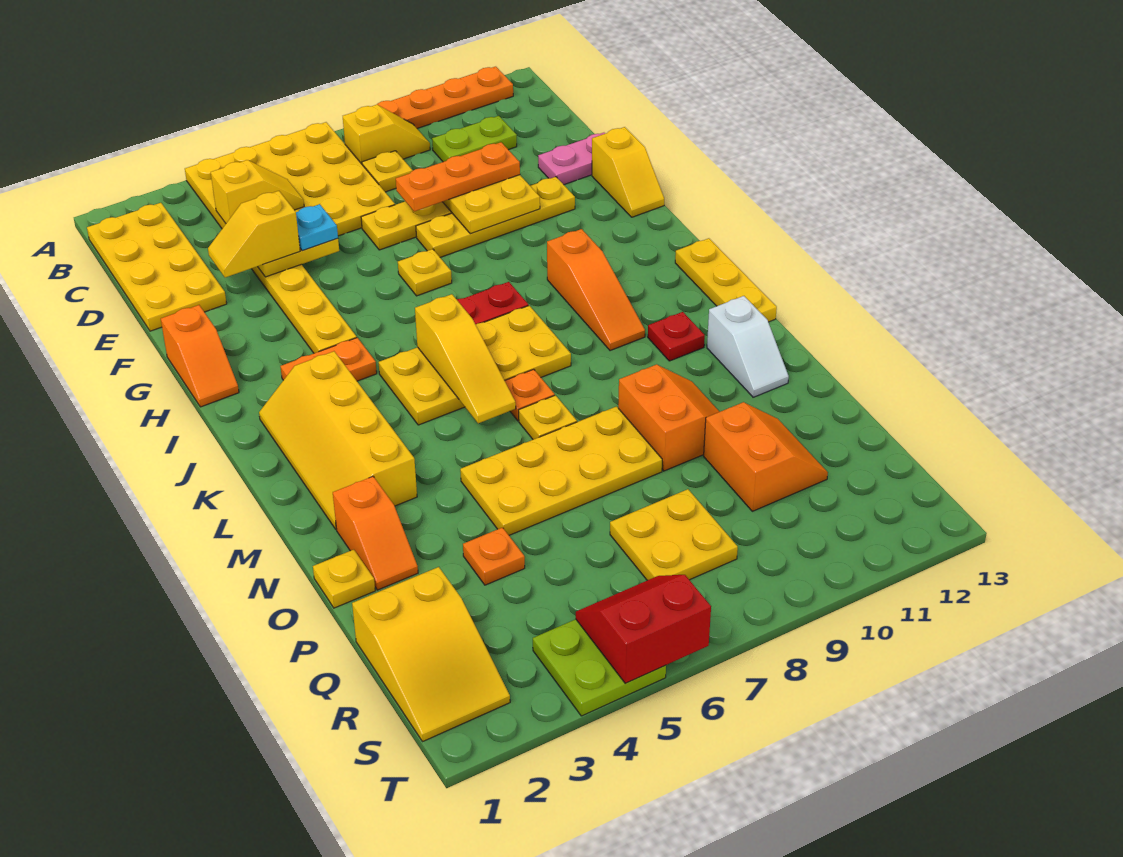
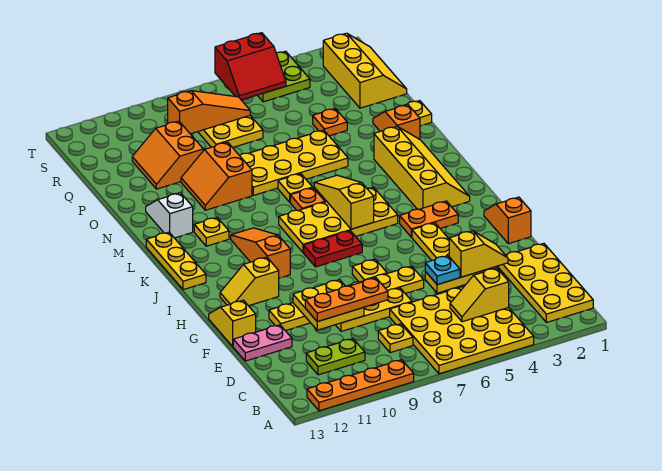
yellow 1x2 slope [343,105,430,164] -> yellow 1x2 slope moved to [220,257,279,306]
yellow 1x4 plate [416,177,575,257] -> yellow 1x6 plate [269,266,424,331]
red 1x1 plate [648,312,705,361] -> yellow 1x1 plate [194,218,229,246]
yellow 2x3 slope [352,567,510,742] -> yellow 2x3 slope turned to [323,33,407,108]
none -> orange 1x3 slope [168,91,250,134]

